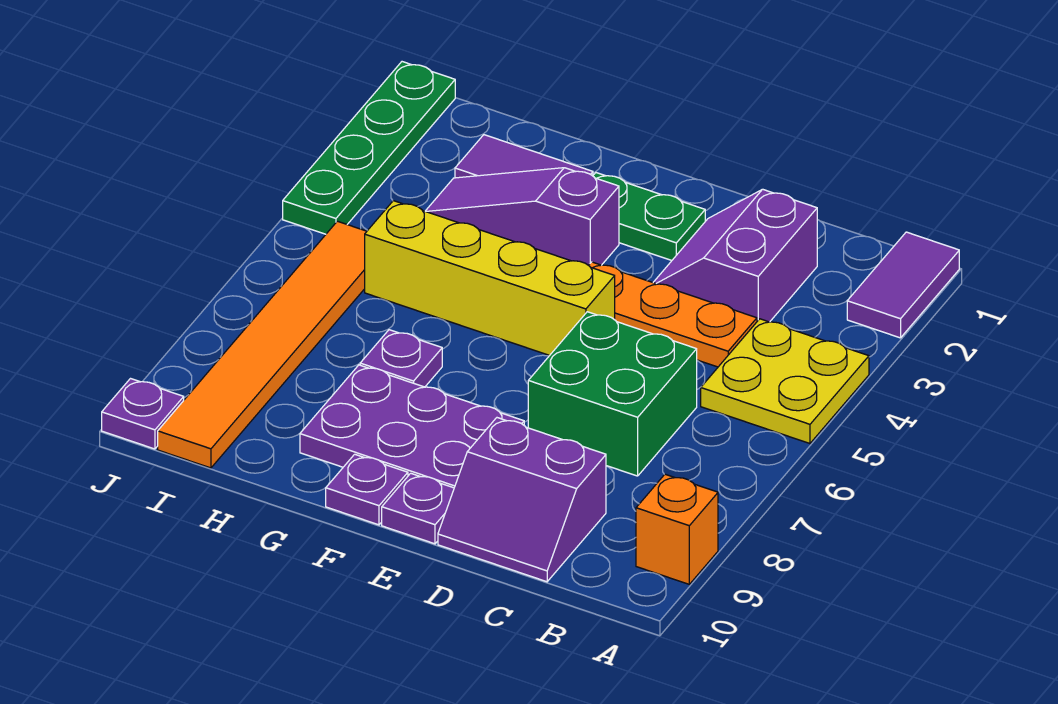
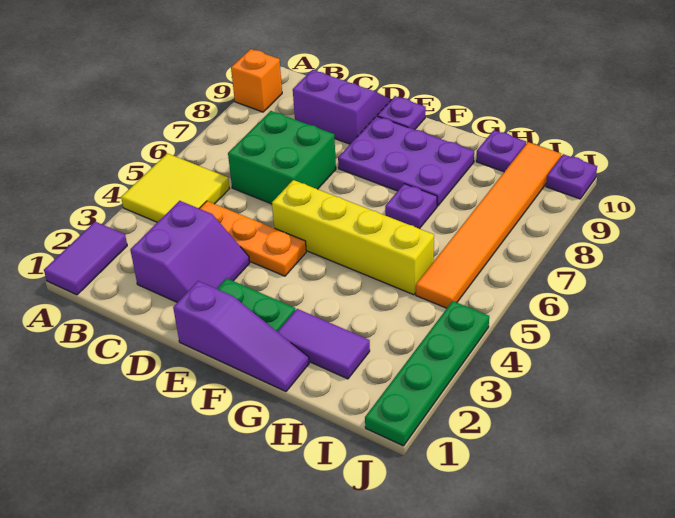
yellow 2x2 plate [701,319,869,443] -> yellow 2x2 tile [121,153,230,222]
purple 1x3 slope [426,168,619,265] -> purple 1x3 slope moved to [173,281,309,391]
purple 1x1 plate [326,454,408,525] -> purple 1x1 plate moved to [476,130,526,172]

